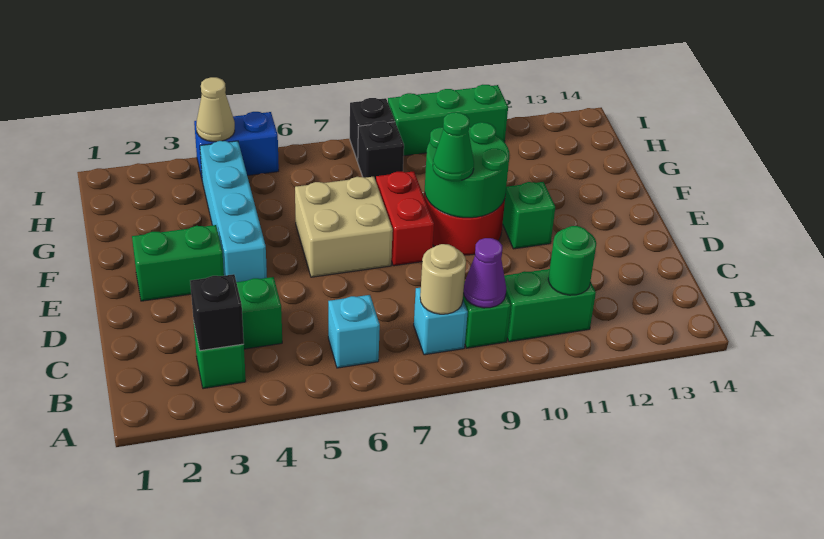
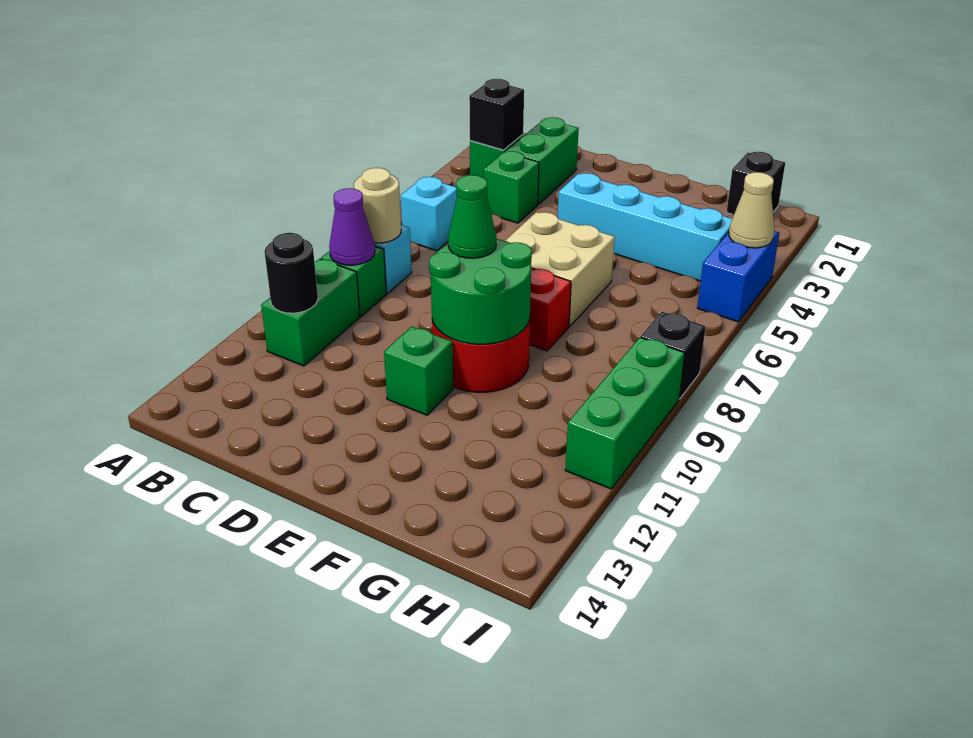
green 1x1 round brick [548,226,596,295] -> black 1x1 round brick [264,233,318,313]
green 1x2 brick [132,225,224,301] -> green 1x2 brick moved to [505,117,579,204]
black 1x1 brick [358,122,404,180] -> black 1x1 brick moved to [727,152,785,214]

